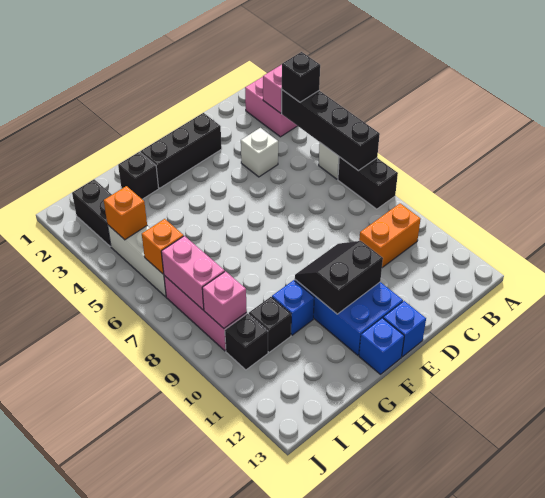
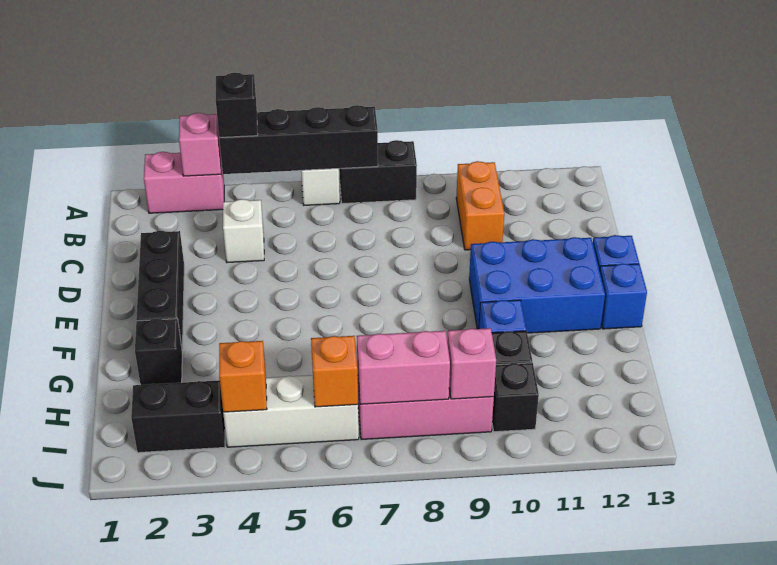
black 2x2 slope [295,241,383,314] -> none

